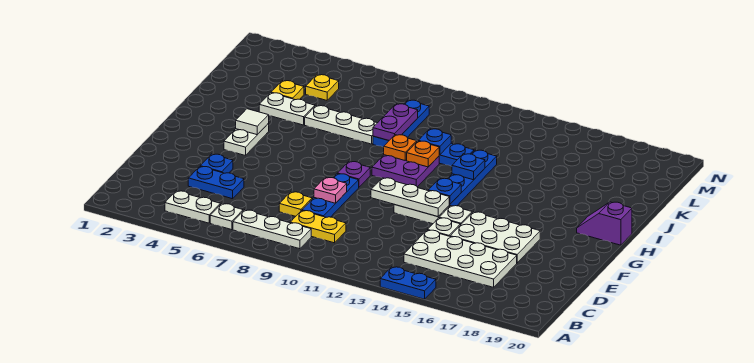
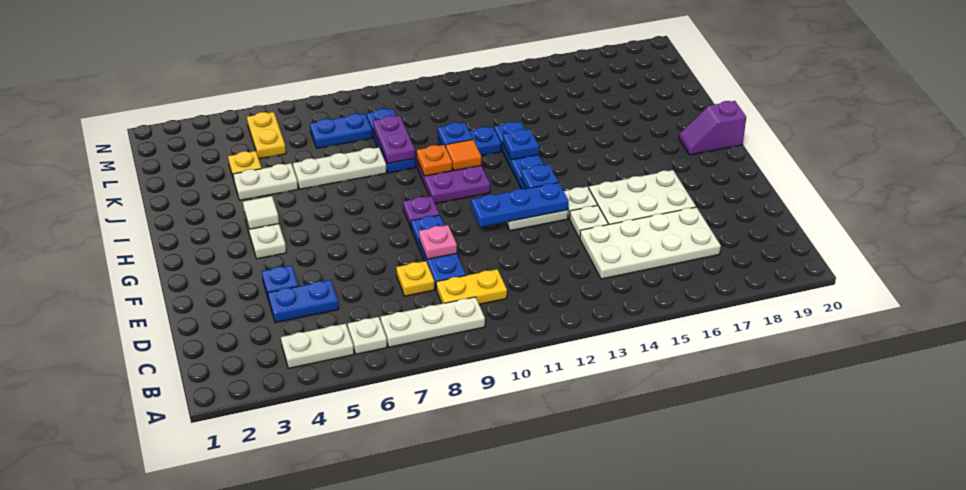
blue 1x2 plate [380,267,436,299] -> blue 1x2 plate moved to [310,114,372,148]
white 1x3 plate [371,178,449,217] -> blue 1x3 plate [471,183,569,227]
orange 1x1 plate [407,141,439,167] -> orange 1x1 tile [446,140,481,171]
yellow 1x1 plate [306,75,339,100] -> yellow 1x2 plate [247,112,286,159]

